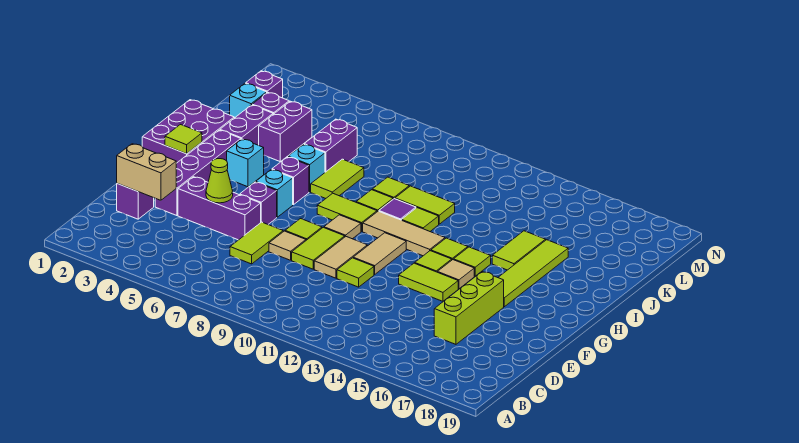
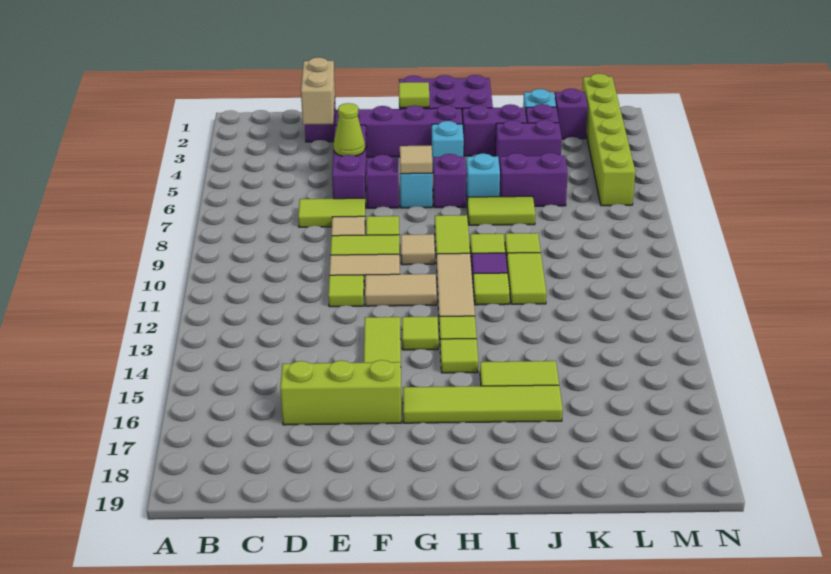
tan 1x1 tile [438,260,474,289] -> tan 1x1 tile moved to [400,146,432,174]
none -> lime 1x6 brick [582,74,635,206]

